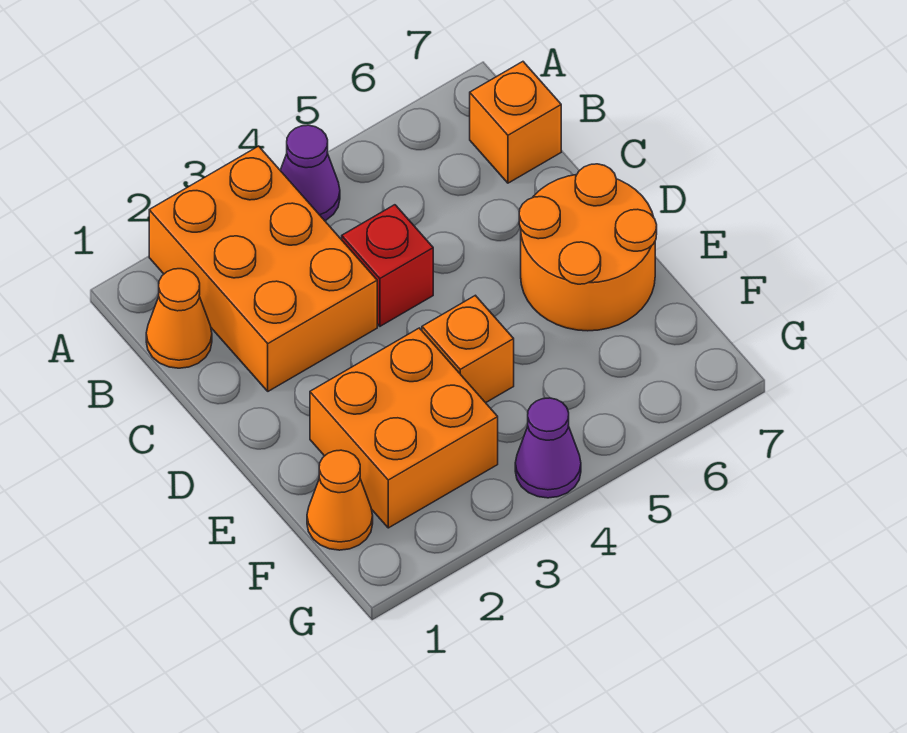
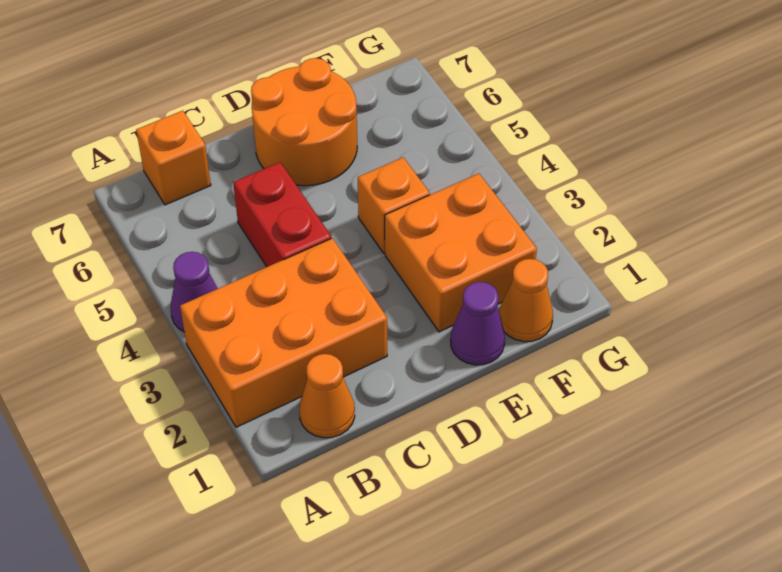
red 1x1 brick [342,205,433,326] -> red 1x2 brick [233,162,331,267]
purple 1x1 cone [515,398,581,498] -> purple 1x1 cone moved to [450,282,505,365]

